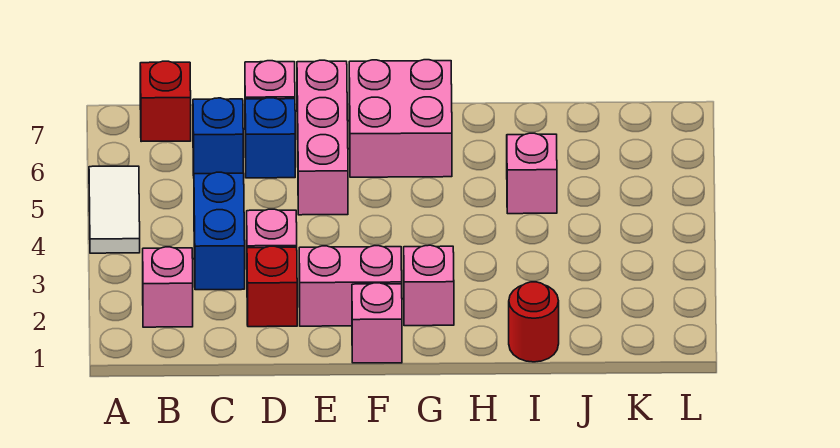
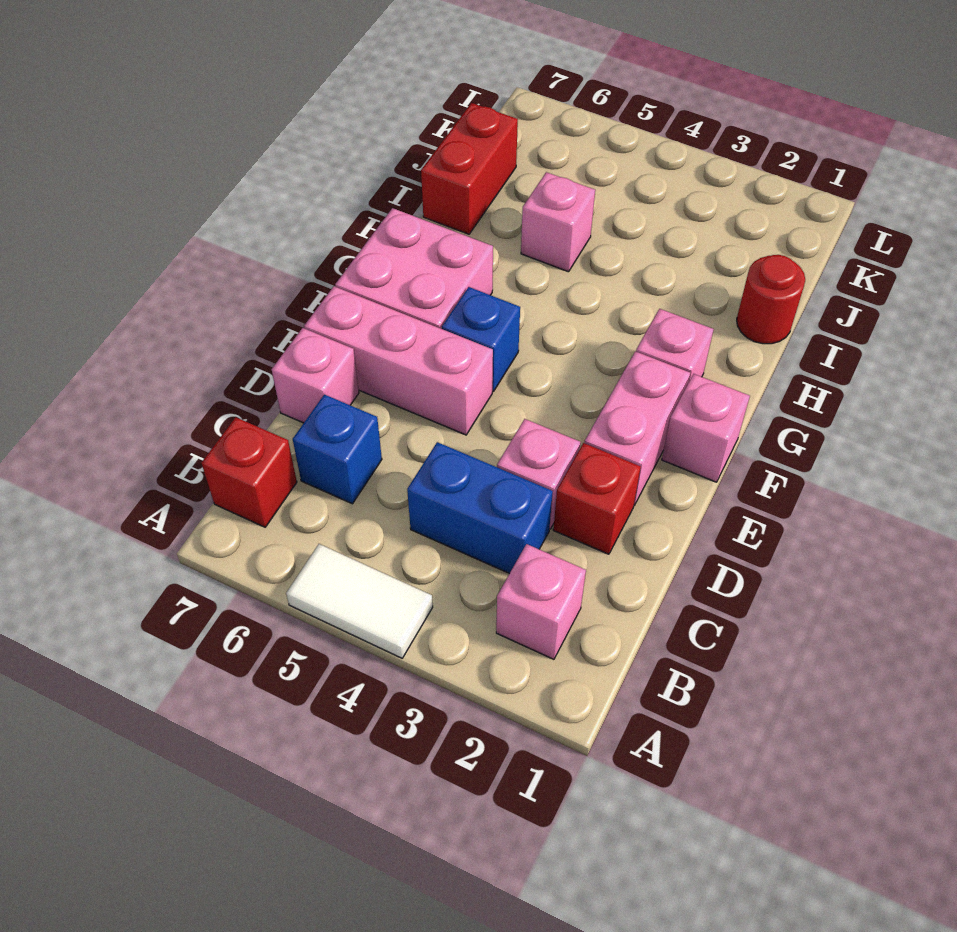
blue 1x1 brick [245,98,295,178] -> blue 1x1 brick moved to [442,287,520,392]
none -> red 1x2 brick [421,103,518,234]

